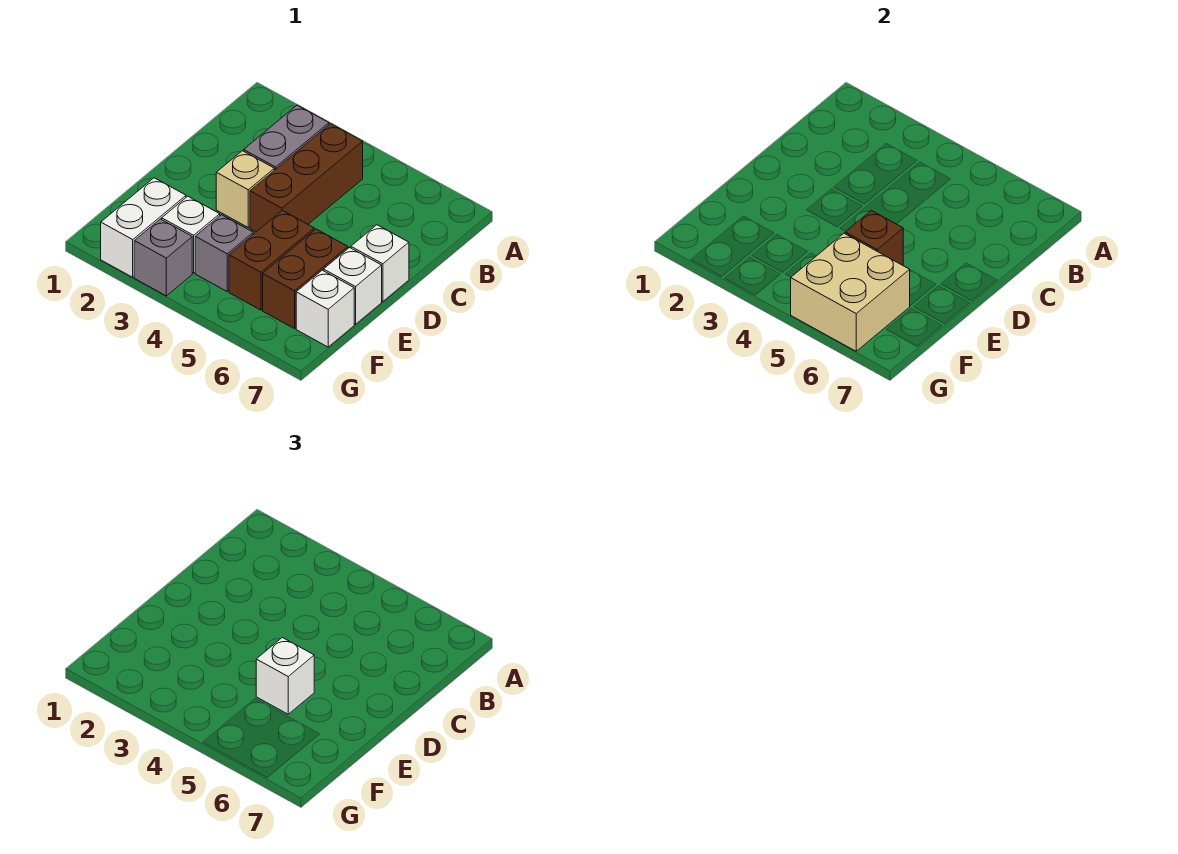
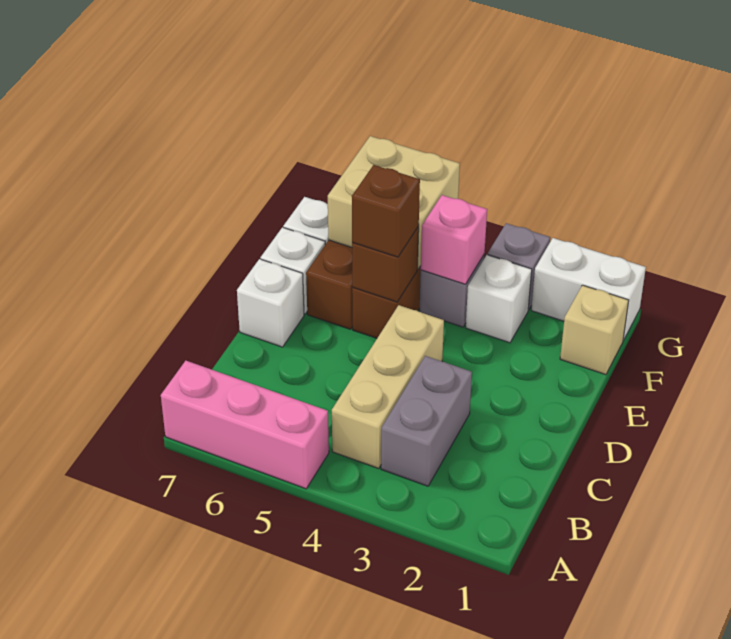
none -> pink 1x3 brick [161,361,329,489]
brown 1x3 brick [250,124,363,232] -> tan 1x3 brick [332,305,444,468]
tan 1x1 brick [216,151,274,227] -> tan 1x1 brick moved to [560,285,629,375]
white 1x1 brick [256,637,314,714] -> brown 1x1 brick [352,165,420,257]
white 1x2 brick [101,178,186,277] -> white 1x2 brick turned to [531,238,646,341]
none -> pink 1x1 brick [420,195,487,284]

